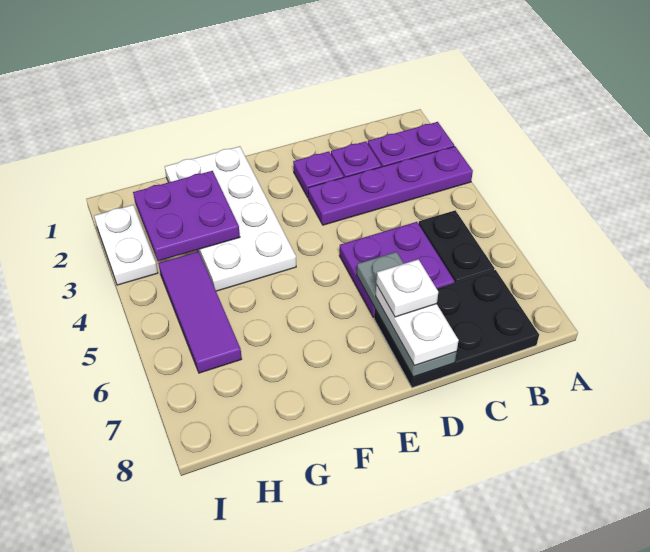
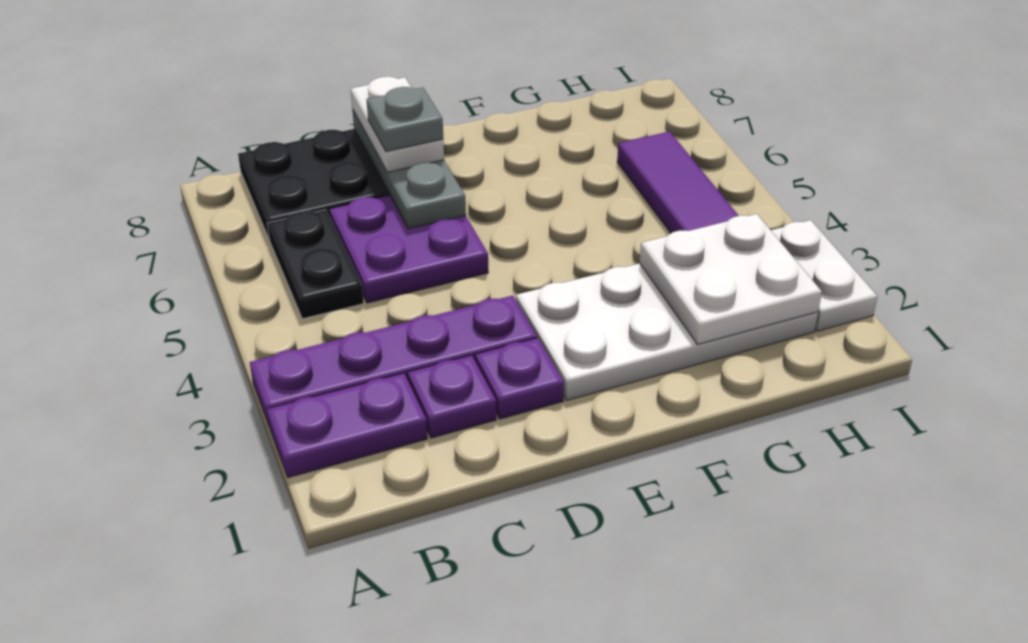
white 1x1 plate [376,259,438,317] -> grey 1x1 plate [367,87,443,151]
white 2x4 plate [165,146,296,291] -> white 2x4 plate turned to [516,263,818,401]
purple 2x2 plate [133,171,240,261] -> white 2x2 plate [639,214,822,345]

